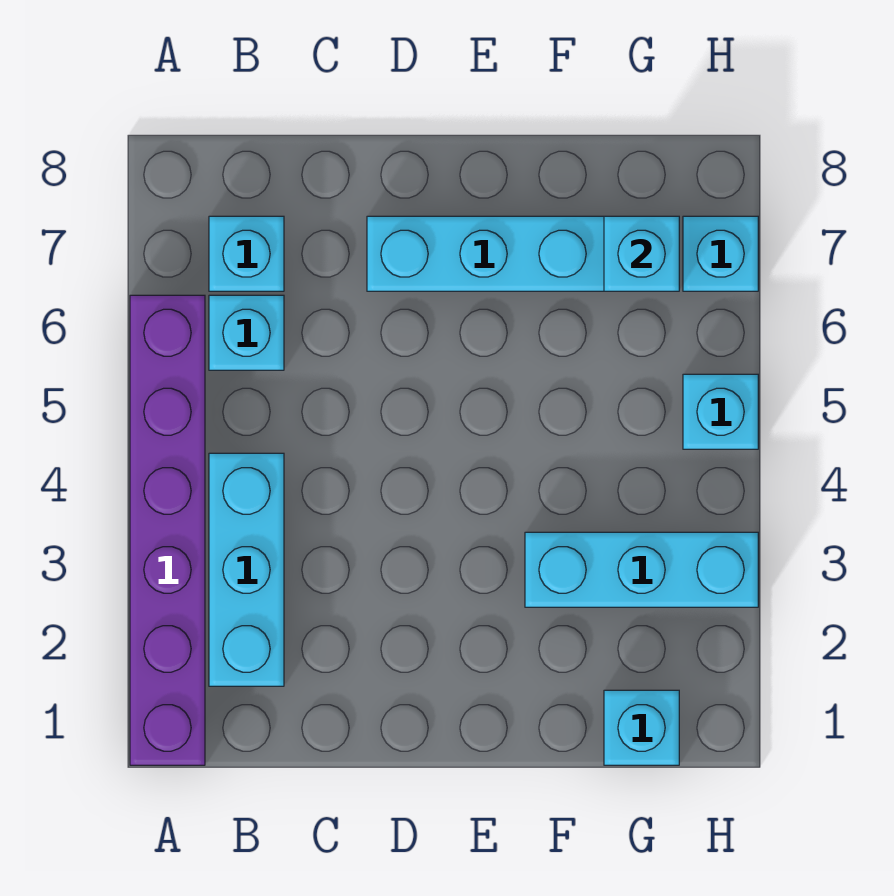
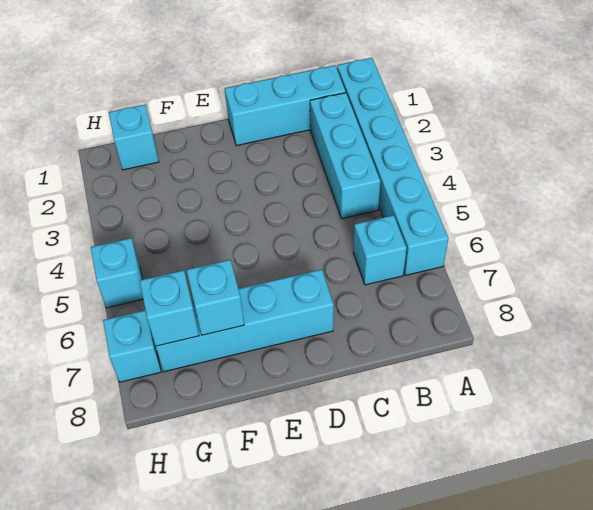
purple 1x6 brick [130,295,205,765] -> cyan 1x6 brick [337,58,448,275]
cyan 1x1 brick [209,216,284,291] -> cyan 1x1 brick moved to [187,260,244,335]
cyan 1x3 brick [525,532,758,607] -> cyan 1x3 brick moved to [225,65,346,146]

